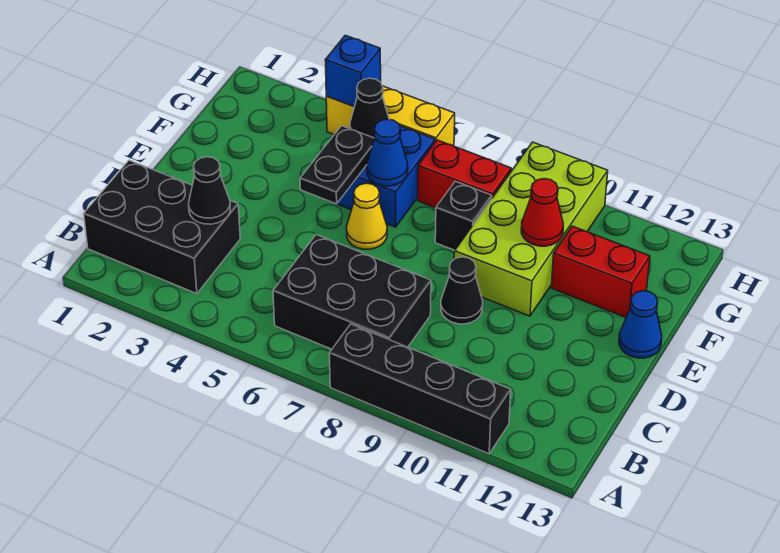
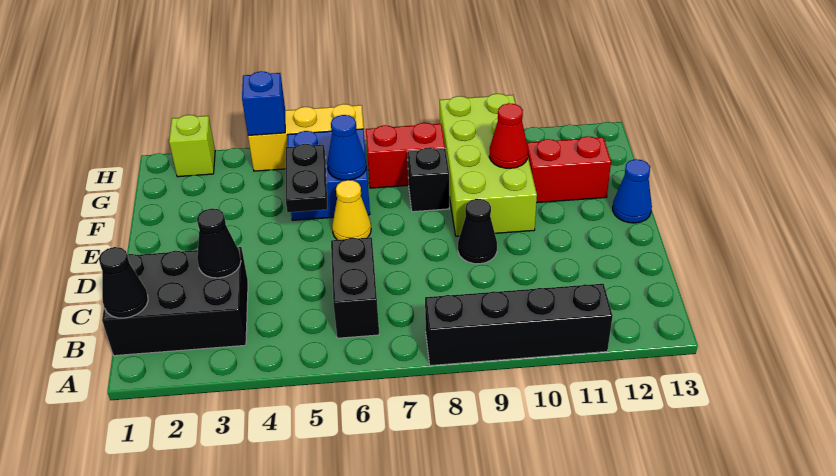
black 2x3 brick [273,234,431,349] -> black 1x2 brick [331,237,379,338]
black 1x1 cone [350,78,389,138] -> black 1x1 cone moved to [99,247,148,318]
none -> lime 1x1 brick [169,115,215,177]

